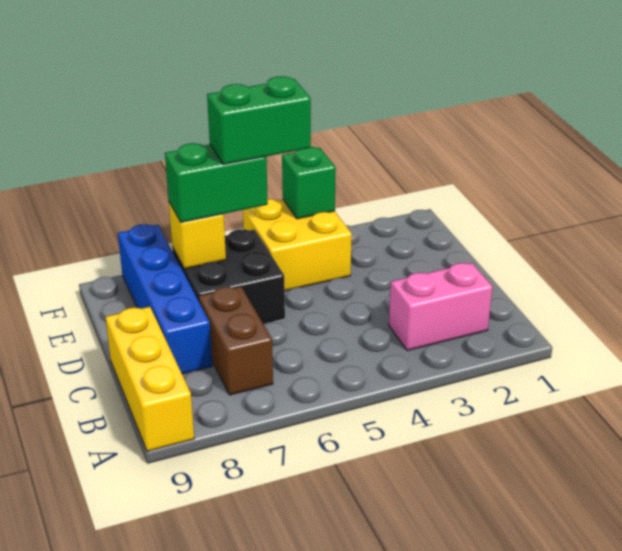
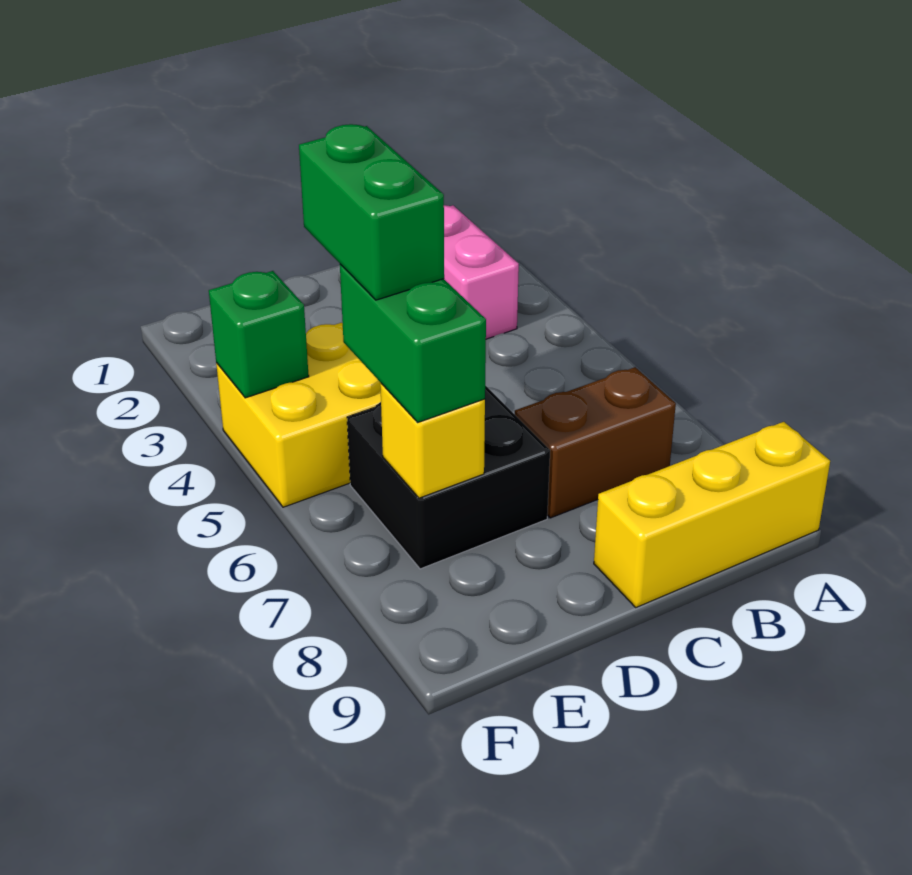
blue 1x4 brick [118,224,212,374] -> none

